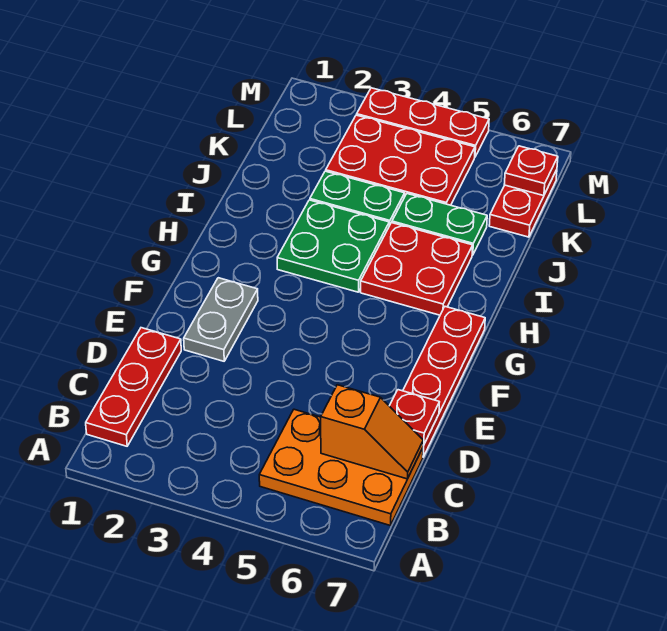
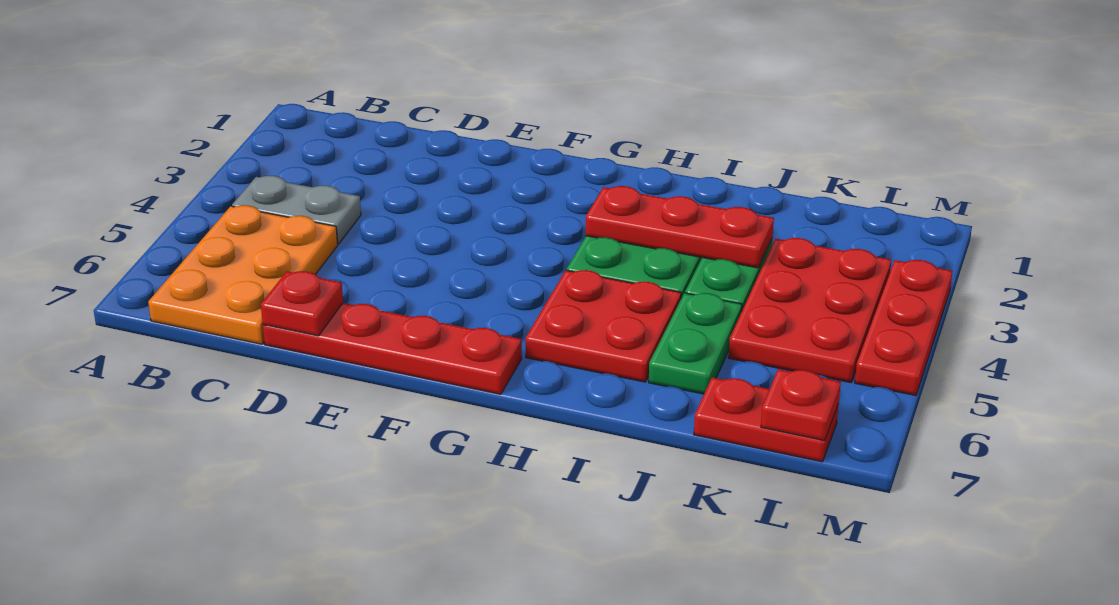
red 1x3 plate [86,328,181,446] -> red 1x3 plate moved to [586,186,774,268]
orange 1x2 slope [321,385,423,479] -> none
grey 1x2 plate [184,278,258,361] -> grey 1x2 plate moved to [232,176,361,244]

